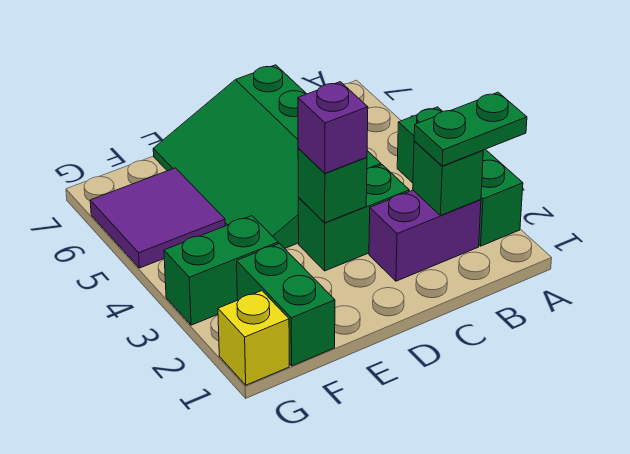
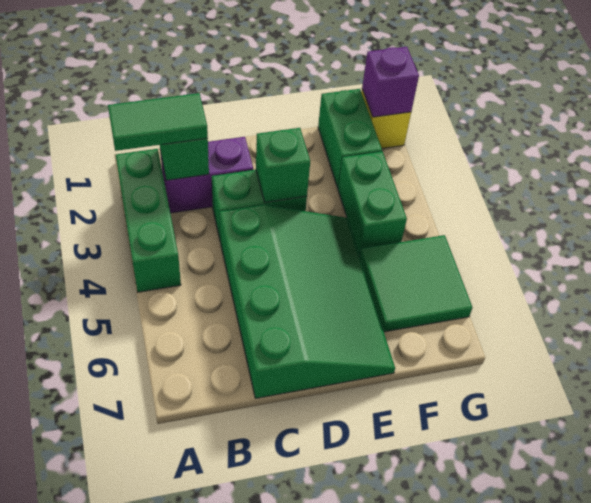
green 1x2 plate [414,92,527,166] -> green 1x2 tile [108,93,208,151]
purple 1x1 brick [298,82,368,173] -> purple 1x1 brick moved to [362,47,419,117]
green 1x2 brick [164,216,278,325] -> green 1x2 brick turned to [338,152,407,256]
purple 2x2 tile [90,168,225,268] -> green 2x2 tile [360,235,472,332]

